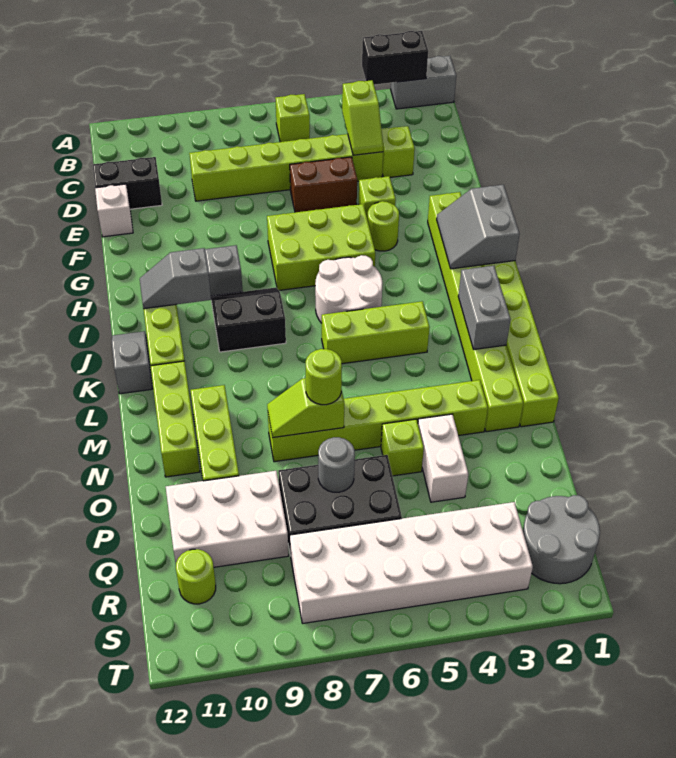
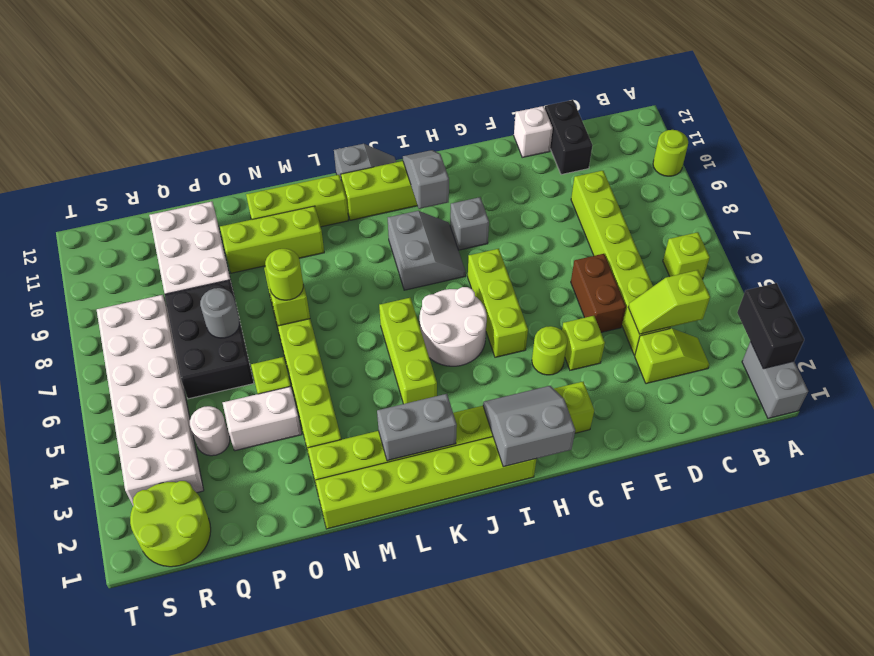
lime 2x3 brick [267,204,375,290] -> lime 1x3 brick [468,249,528,357]
black 2x2 slope [211,288,286,352] -> grey 2x2 slope [388,211,466,290]
none -> white 1x1 round brick [190,406,230,456]
grey 2x2 round brick [523,495,600,584] -> lime 2x2 round brick [130,481,211,567]
lime 1x1 round brick [176,549,216,604] -> lime 1x1 round brick moved to [653,130,688,176]

